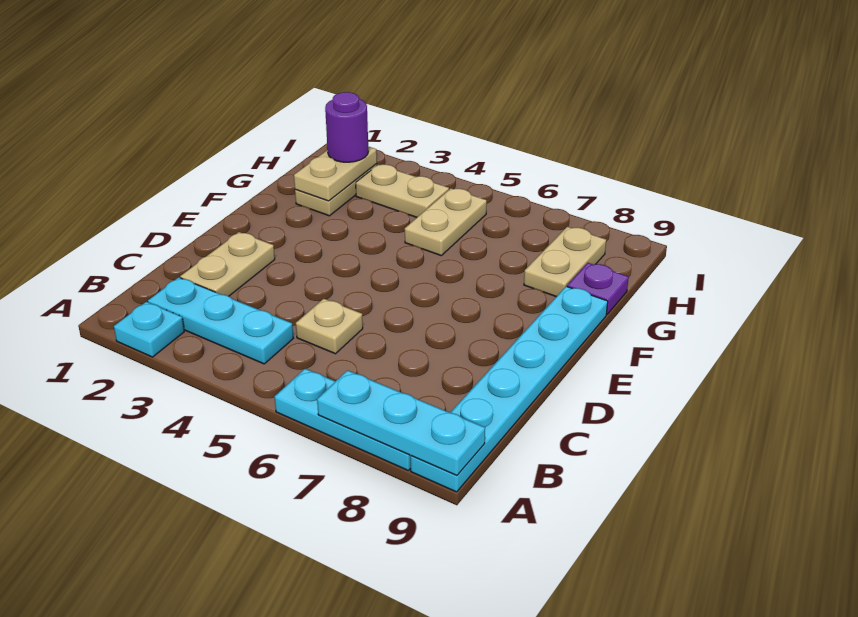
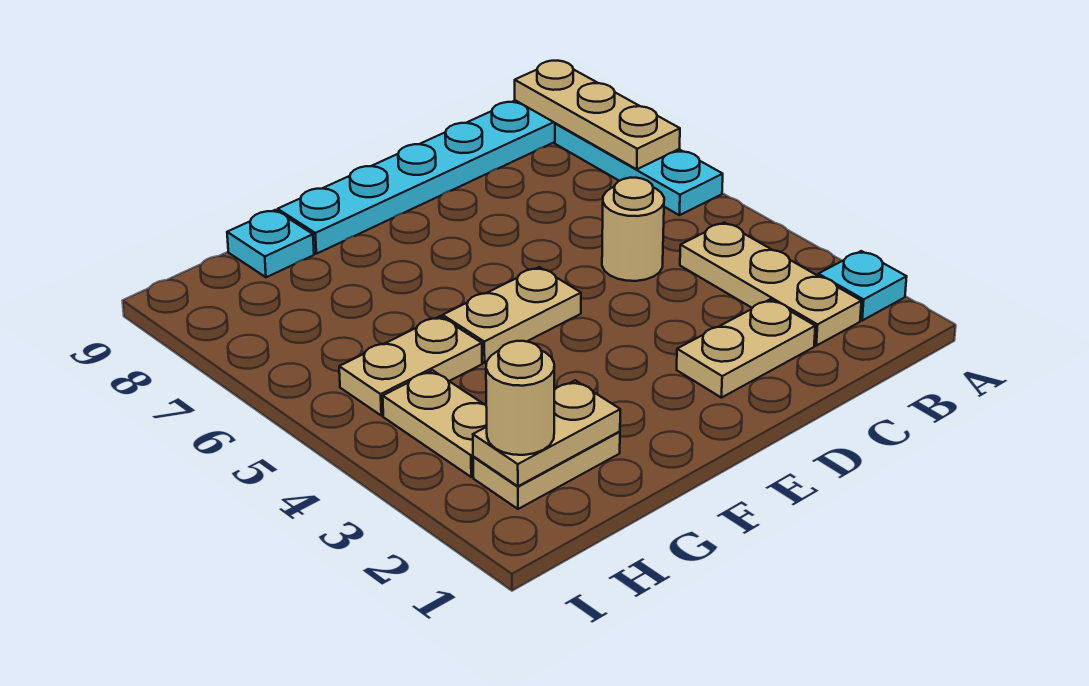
cyan 1x3 plate [317,370,485,475] -> tan 1x3 plate [515,61,680,169]
cyan 1x3 plate [148,277,293,364] -> tan 1x3 plate [680,223,861,346]
tan 1x1 plate [296,299,363,354] -> tan 1x1 round brick [602,178,664,281]
tan 1x2 plate [524,227,606,297] -> tan 1x2 plate moved to [443,267,581,363]
purple 1x1 plate [567,263,629,315] -> cyan 1x1 plate [227,210,314,277]
purple 1x1 round brick [325,92,368,162] -> tan 1x1 round brick [486,341,554,455]

